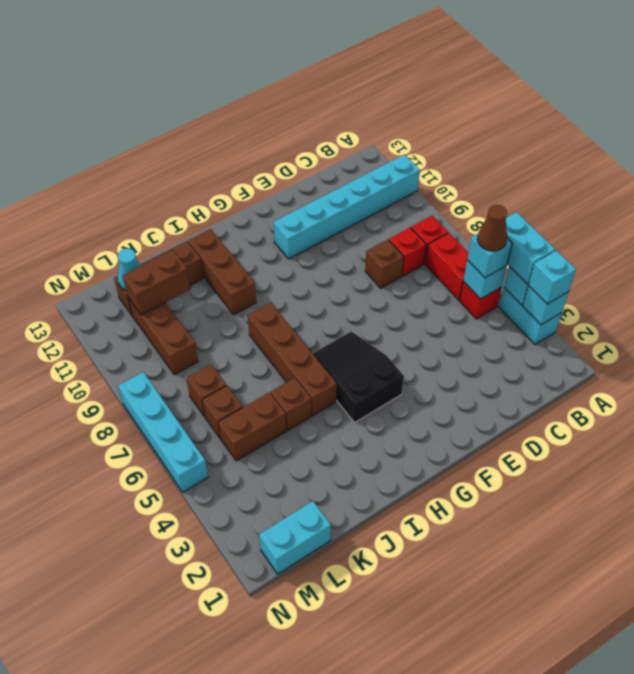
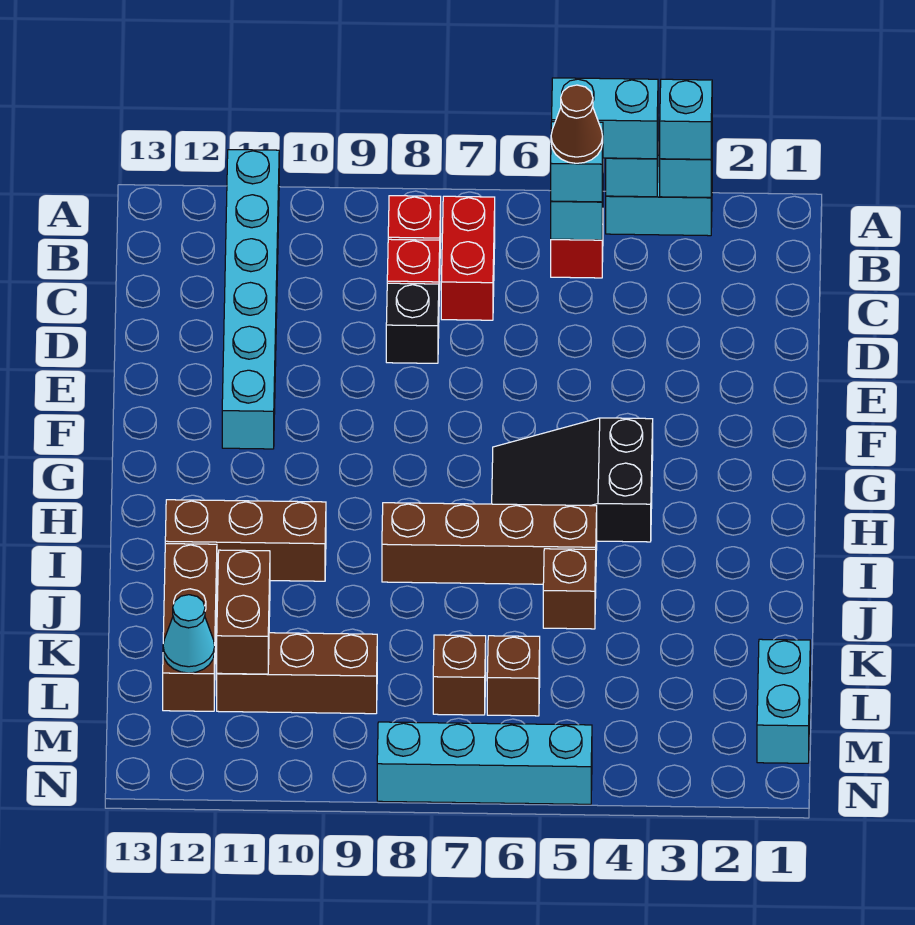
red 1x2 brick [425,233,468,300] -> red 1x2 brick turned to [441,196,495,320]
brown 1x1 brick [365,240,404,288] -> black 1x1 brick [386,283,439,363]
brown 1x2 brick [218,392,286,461] -> none

